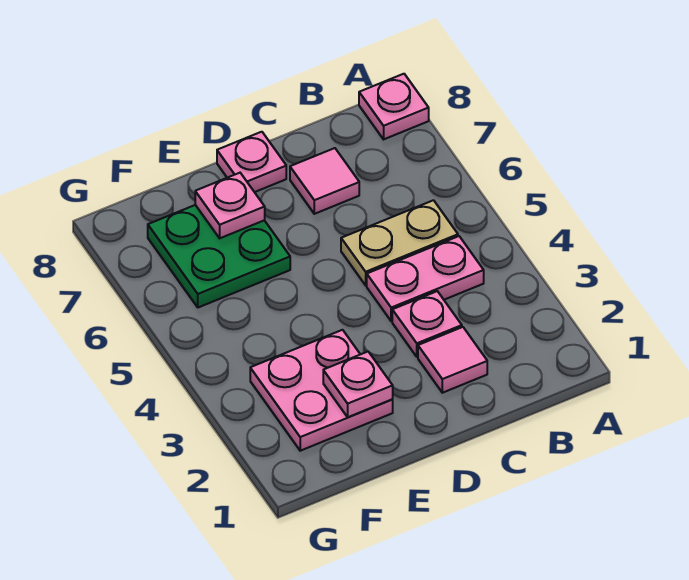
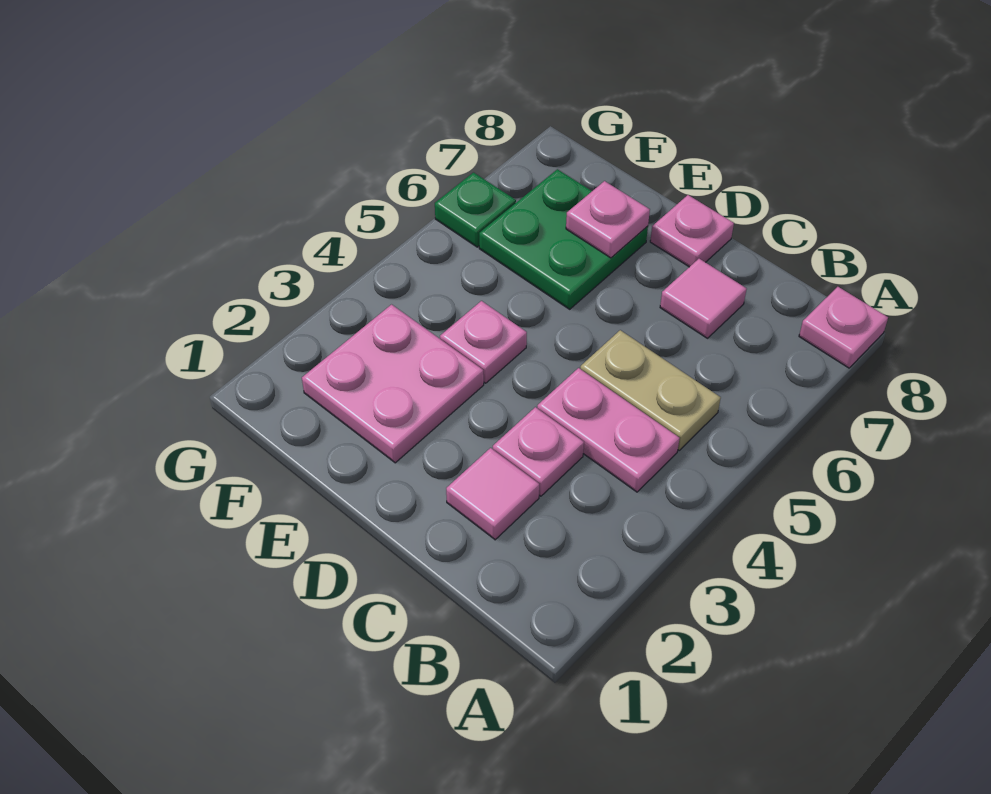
pink 1x1 plate [323,352,393,417] -> pink 1x1 plate moved to [440,301,527,383]
none -> green 1x1 plate [435,173,516,247]

